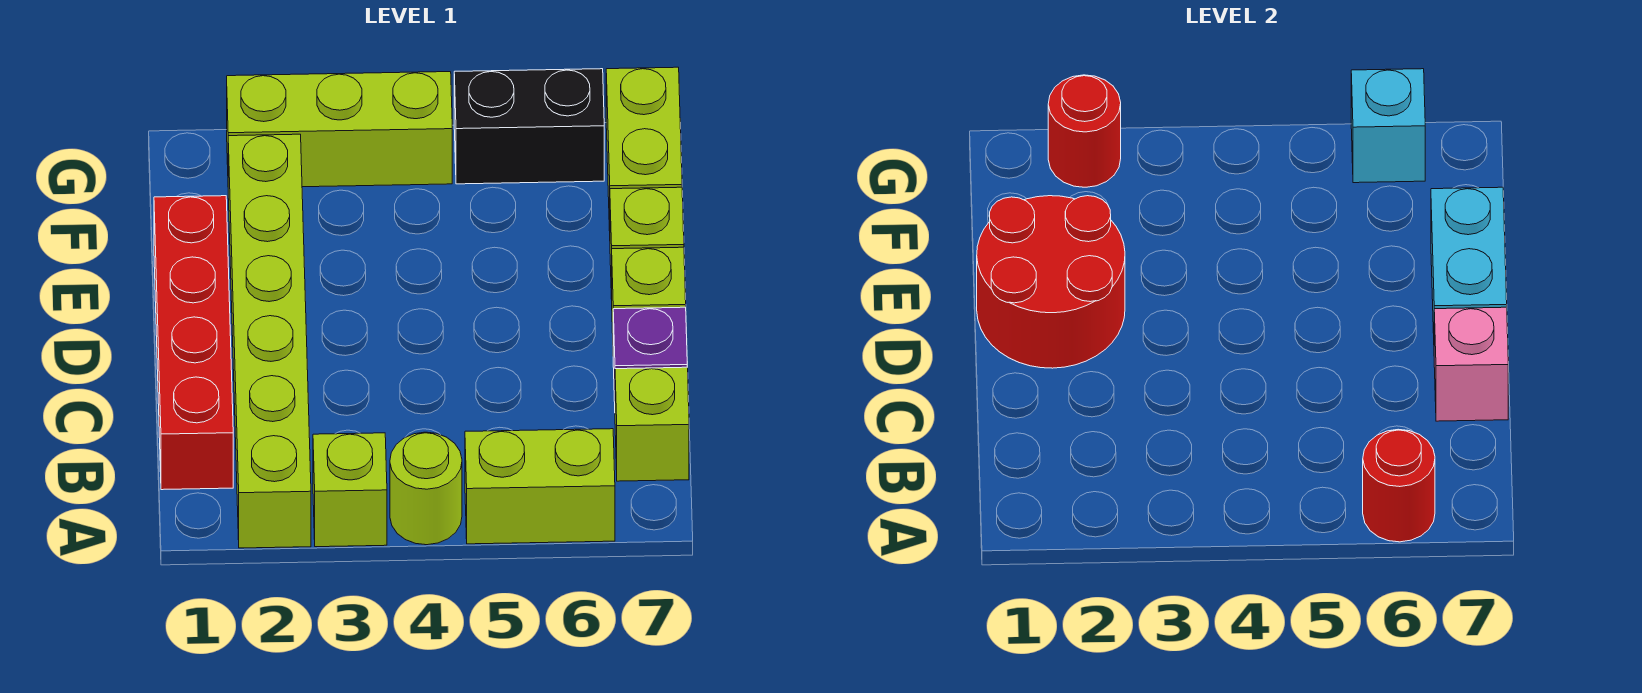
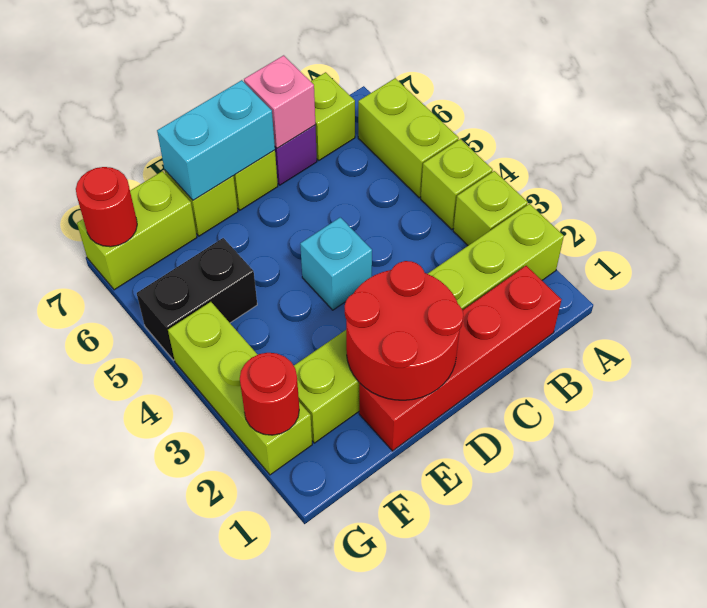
lime 1x1 round brick [390,432,462,545] -> lime 1x1 brick [421,139,493,229]
red 1x1 round brick [1363,429,1435,542] -> red 1x1 round brick moved to [76,167,137,247]
black 1x2 brick [454,69,604,184] -> black 1x2 brick turned to [137,238,257,360]
cyan 1x1 brick [1351,69,1425,183] -> cyan 1x1 brick moved to [300,217,372,310]

